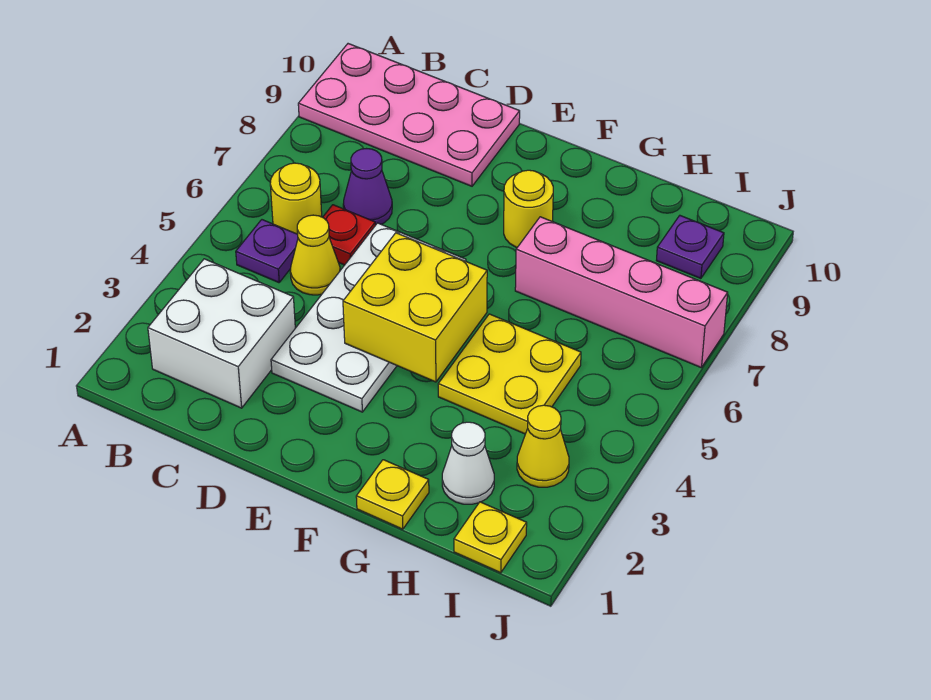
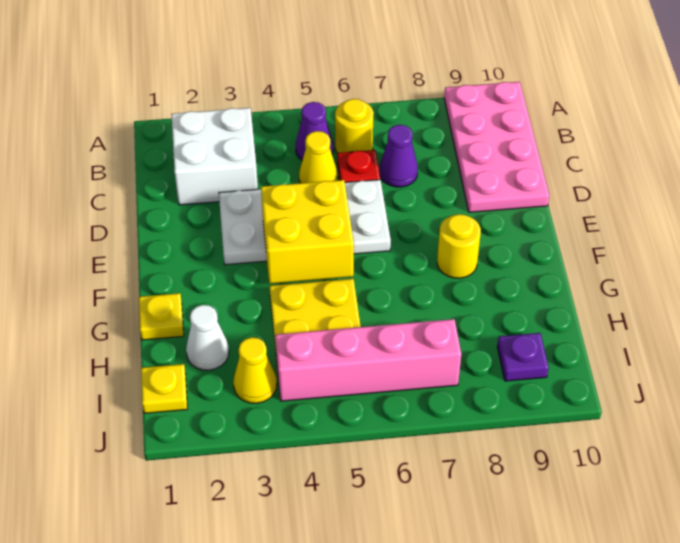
purple 1x1 plate [236,220,298,283] -> purple 1x1 cone [296,102,333,160]
pink 1x4 brick [515,217,728,368] -> pink 1x4 brick turned to [275,319,461,401]

